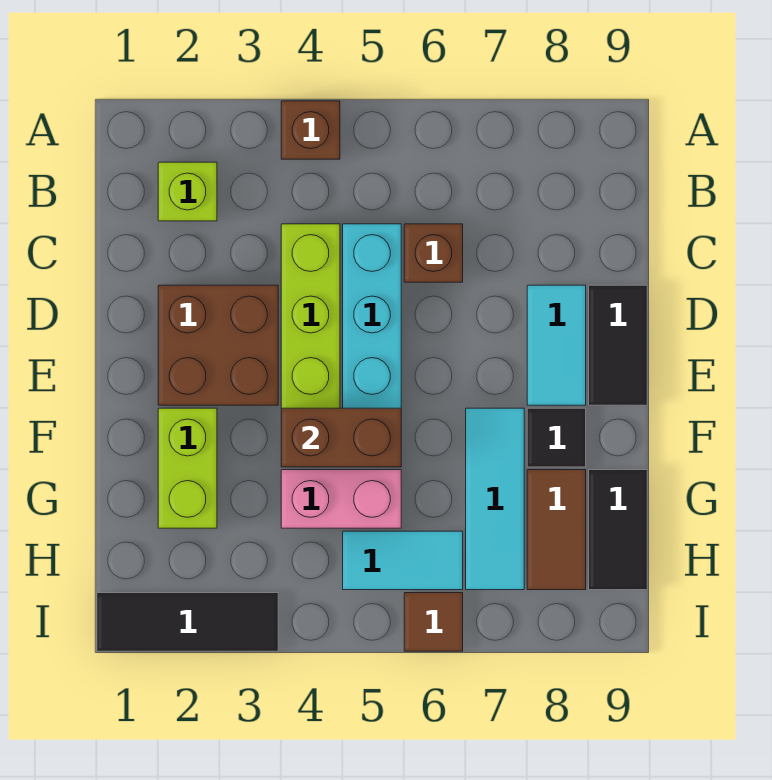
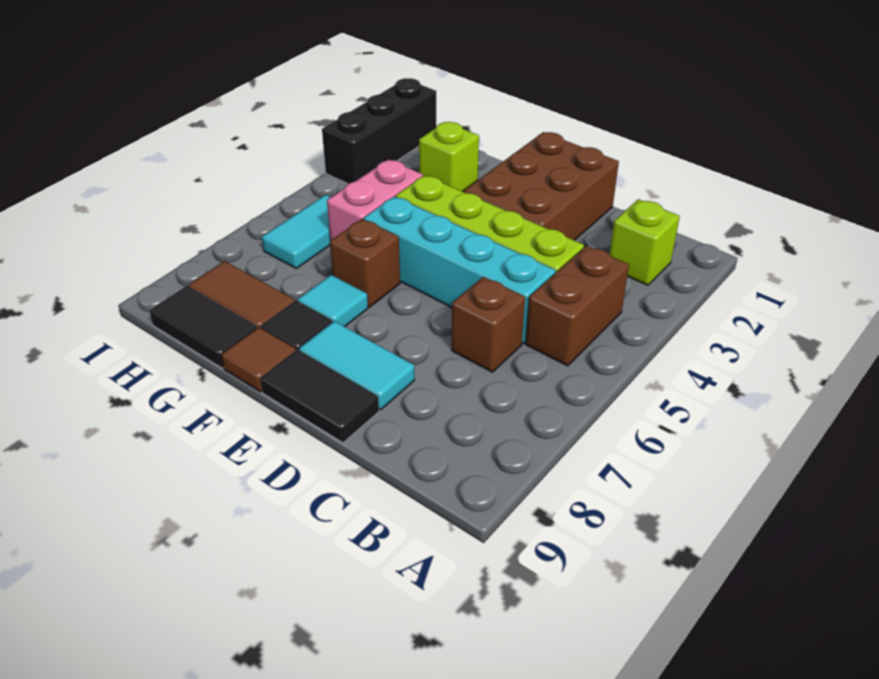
brown 1x1 brick [281,101,340,159] -> brown 1x1 brick moved to [330,219,400,307]
brown 2x2 brick [158,285,278,405] -> brown 2x3 brick [464,132,619,240]
lime 1x2 brick [158,408,217,528] -> lime 1x1 brick [419,122,479,192]
brown 1x2 brick [281,408,401,467] -> brown 1x2 brick moved to [525,246,629,366]
cyan 1x3 tile [466,408,524,590] -> cyan 1x1 tile [298,275,368,327]
black 1x3 tile [97,593,278,651] -> black 1x3 brick [322,78,436,184]
brown 1x1 tile [404,593,463,651] -> brown 1x1 tile moved to [221,327,296,392]

